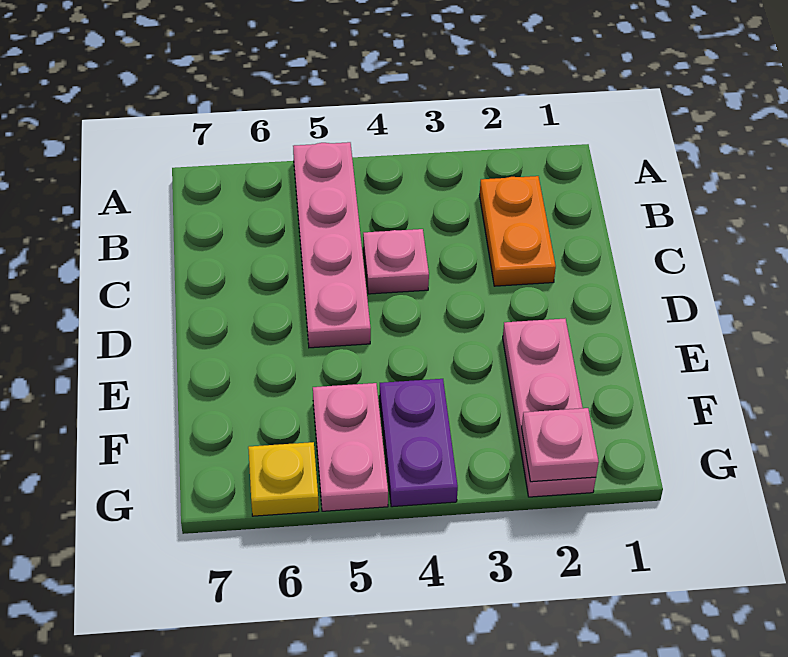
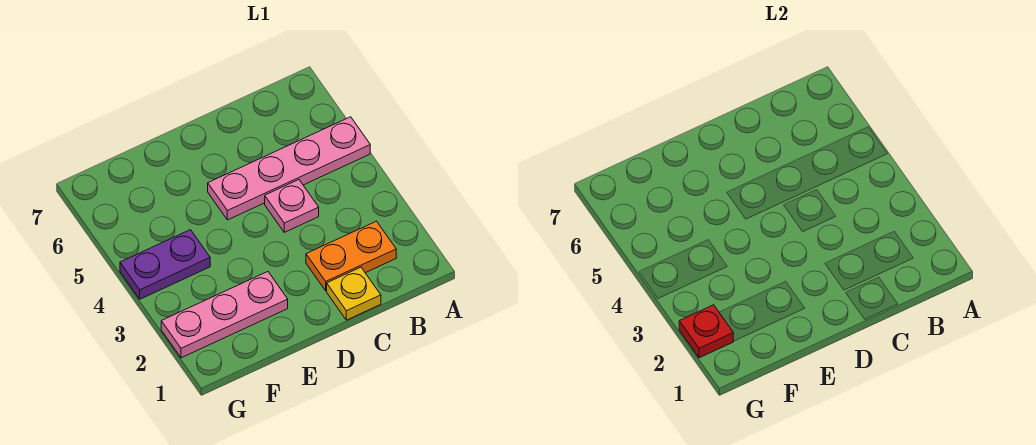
pink 1x2 plate [313,383,388,511] -> none
pink 1x1 plate [522,408,599,482] -> red 1x1 plate [679,305,733,358]
yellow 1x1 plate [248,442,319,516] -> yellow 1x1 plate moved to [327,267,381,320]

